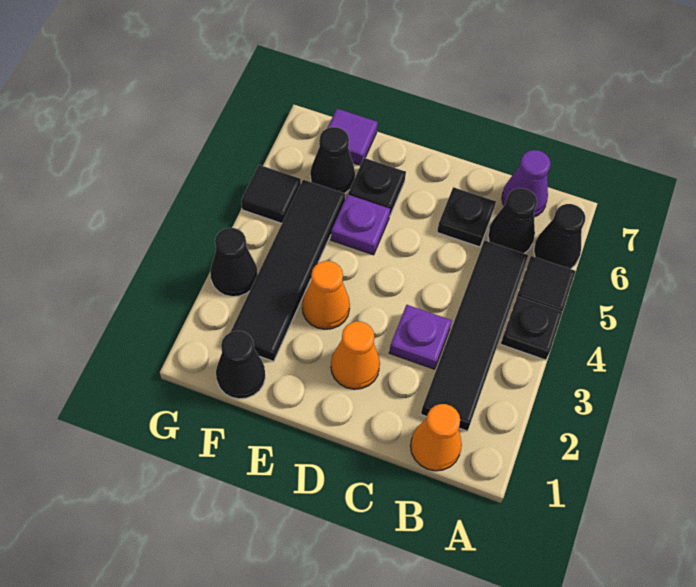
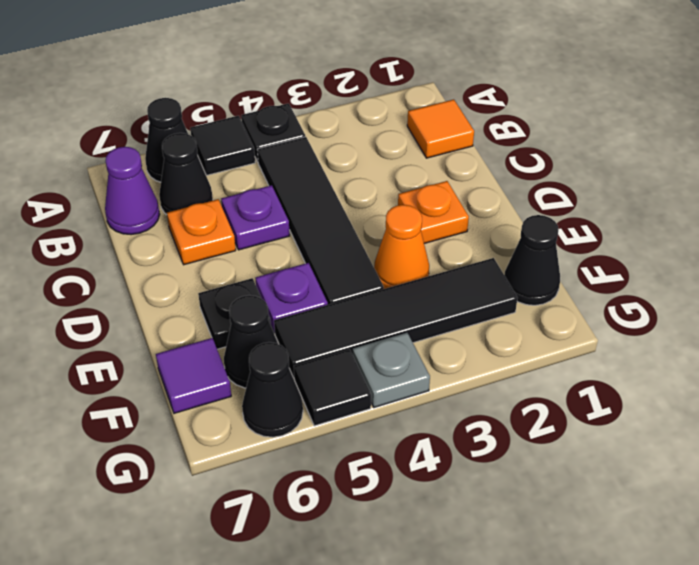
orange 1x1 cone [410,404,462,471] -> orange 1x1 tile [407,99,474,158]
black 1x4 tile [421,240,528,431] -> black 1x4 tile turned to [257,137,384,305]
purple 1x1 plate [389,305,452,369] -> purple 1x1 plate moved to [221,185,290,250]
black 1x1 plate [437,187,496,247] -> orange 1x1 plate [167,199,236,265]
orange 1x1 cone [331,321,380,389] -> orange 1x1 plate [398,181,469,243]
black 1x1 cone [210,228,257,297] -> black 1x1 cone moved to [242,342,303,437]
none -> grey 1x1 plate [353,333,430,407]

